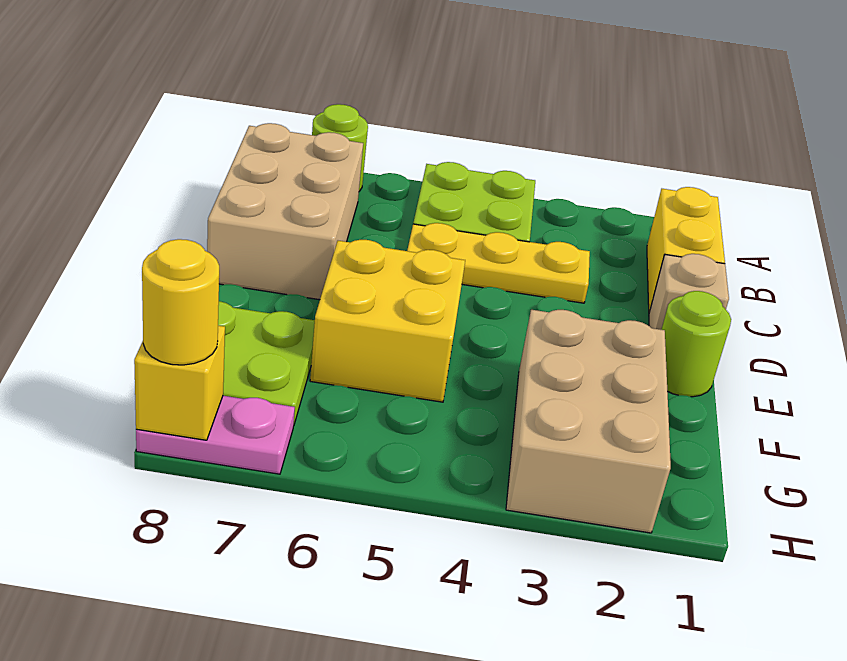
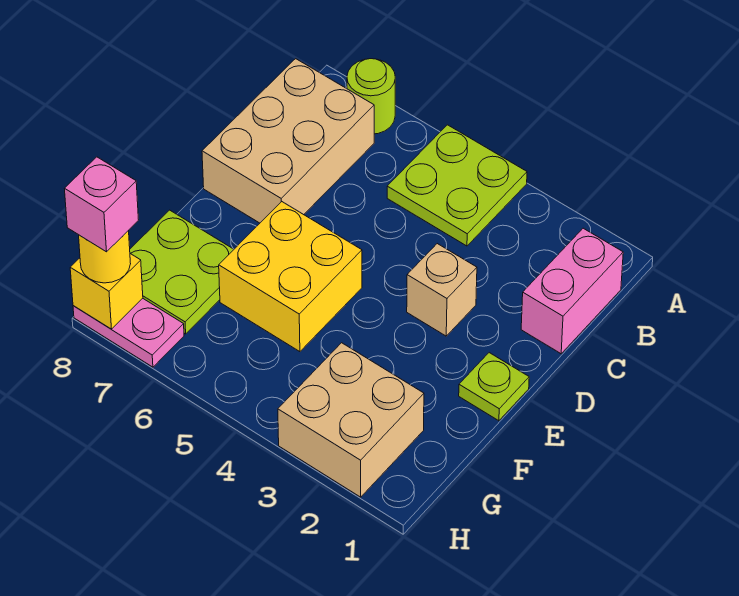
yellow 1x2 brick [647,187,725,312] -> pink 1x2 brick [521,228,623,354]
yellow 1x3 plate [407,223,590,303] -> none
tan 1x1 brick [649,254,729,330] -> tan 1x1 brick moved to [407,244,477,336]
lime 1x1 round brick [662,291,731,397] -> lime 1x1 plate [459,353,529,421]
tan 2x3 brick [506,310,671,533] -> tan 2x2 brick [278,343,424,497]
none -> pink 1x1 brick [65,157,138,252]

